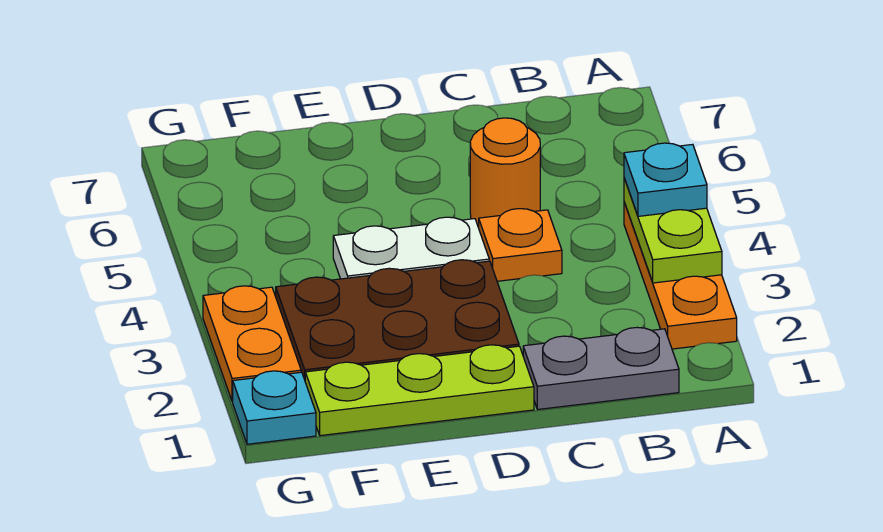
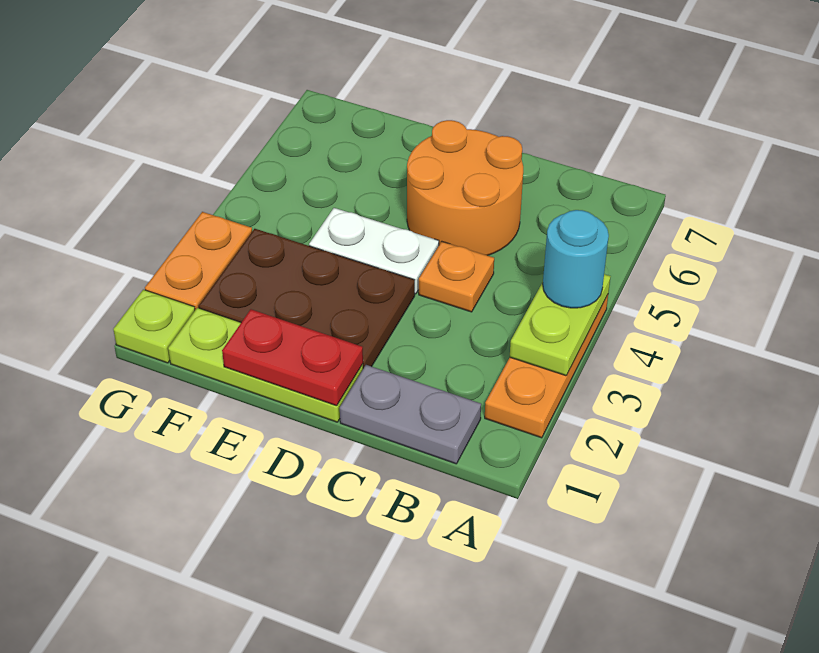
cyan 1x1 plate [624,143,707,216] -> cyan 1x1 round brick [543,210,609,308]
orange 1x1 round brick [470,118,540,228] -> orange 2x2 round brick [407,120,523,255]
none -> red 1x2 plate [222,309,363,406]
cyan 1x1 plate [233,371,316,444] -> lime 1x1 plate [113,290,195,363]

